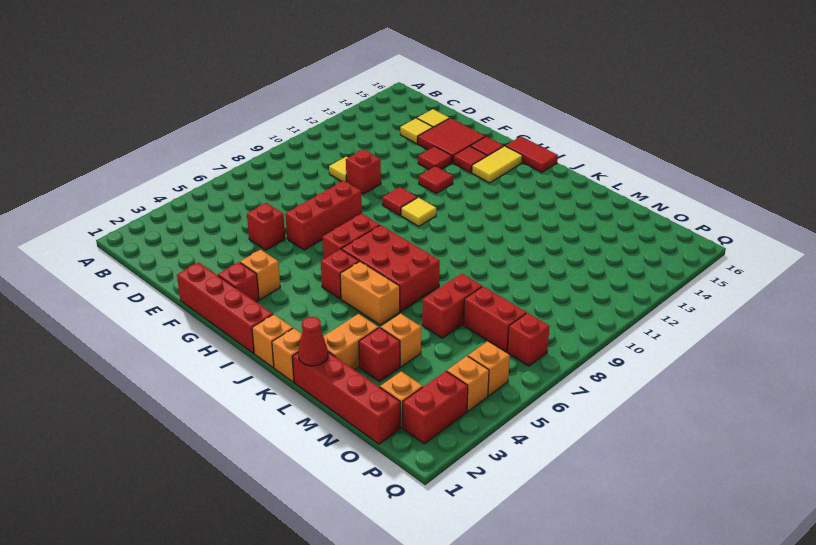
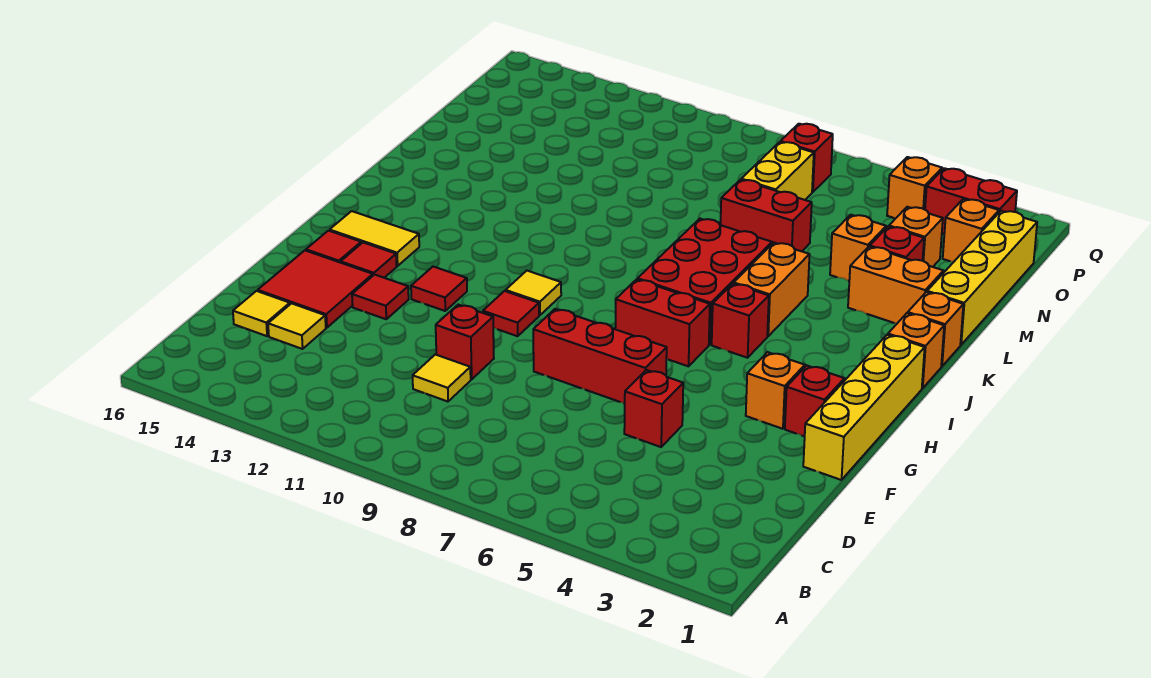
red 1x4 brick [177,262,273,353] -> yellow 1x4 brick [803,335,925,480]
red 1x2 tile [506,136,558,172] -> none
red 1x4 brick [292,352,401,444] -> yellow 1x4 brick [927,211,1037,345]
red 1x1 cone [298,317,328,366] -> none
red 1x2 brick [463,286,527,352] -> yellow 1x2 brick [741,142,814,200]
orange 1x1 brick [468,341,510,396] -> orange 1x1 brick moved to [889,207,943,267]

